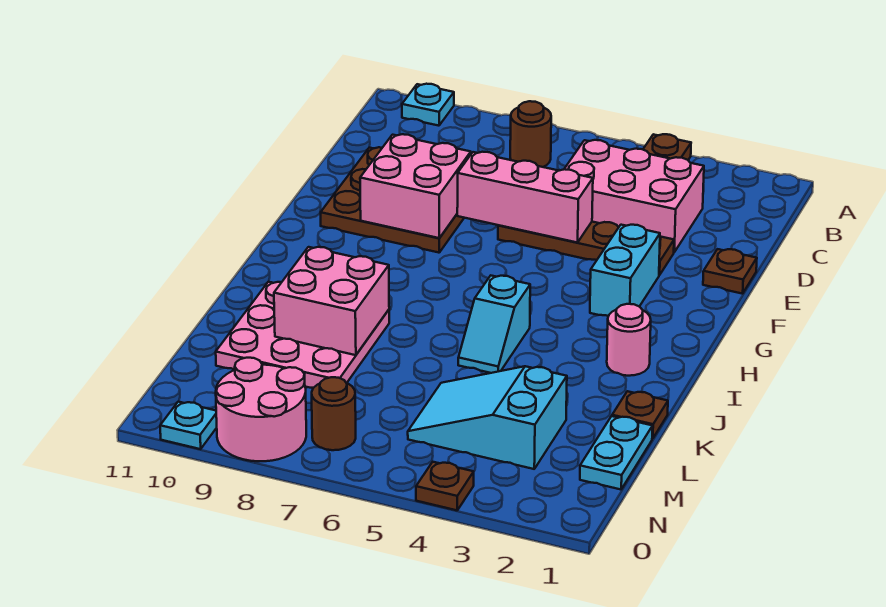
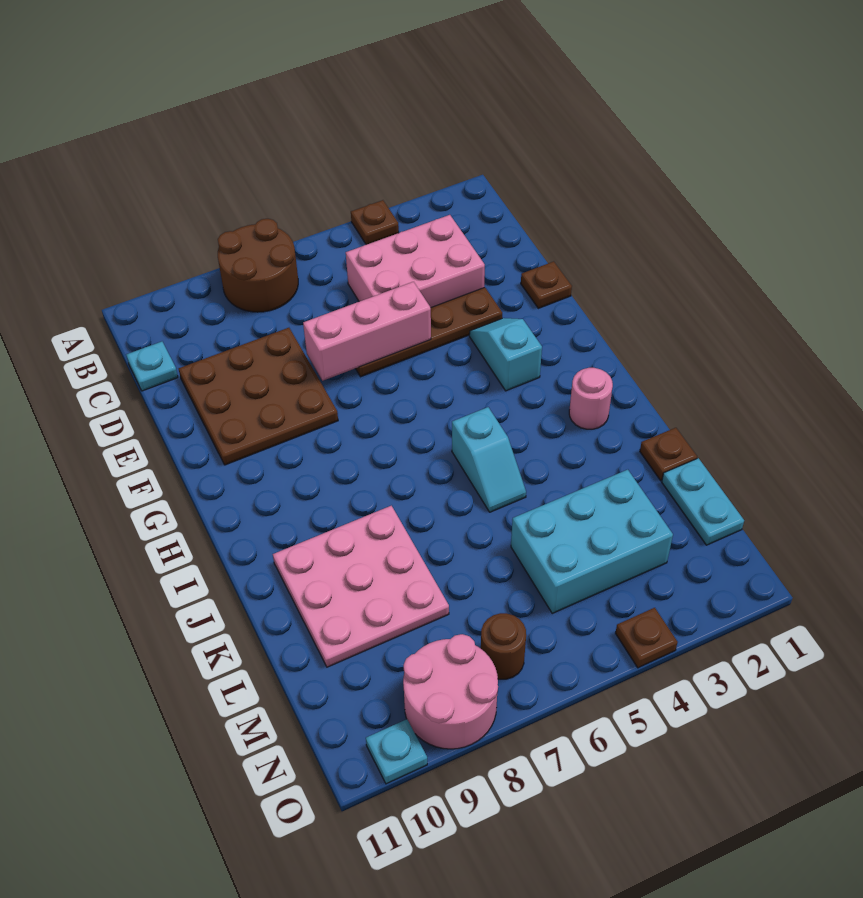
cyan 1x1 plate [402,84,454,126] -> cyan 1x1 plate moved to [126,342,178,391]
brown 1x1 round brick [510,101,551,167] -> brown 2x2 round brick [218,219,298,312]
pink 2x2 brick [360,134,471,238] -> none
cyan 1x2 brick [590,225,660,316] -> cyan 1x2 slope [469,318,542,391]
pink 2x2 brick [274,247,389,355] -> none
cyan 2x3 slope [408,366,567,469] -> cyan 2x3 brick [511,470,673,613]

